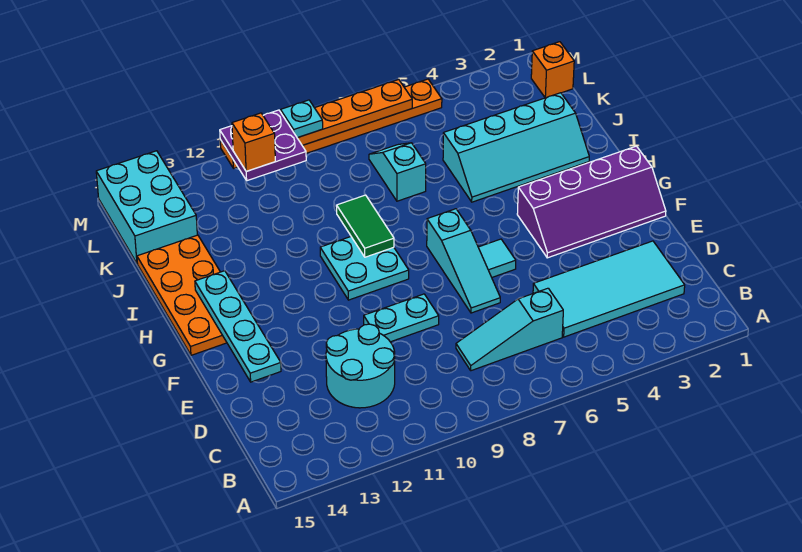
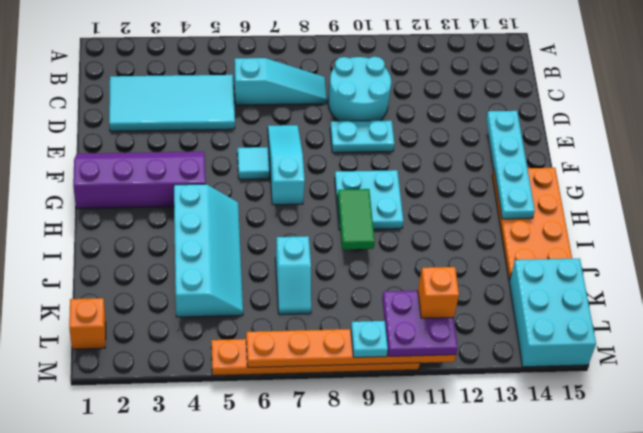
cyan 2x2 round brick [326,324,395,408] -> cyan 2x2 round brick moved to [328,57,391,121]
cyan 2x4 slope [443,93,589,202] -> cyan 2x4 slope turned to [174,184,243,317]

